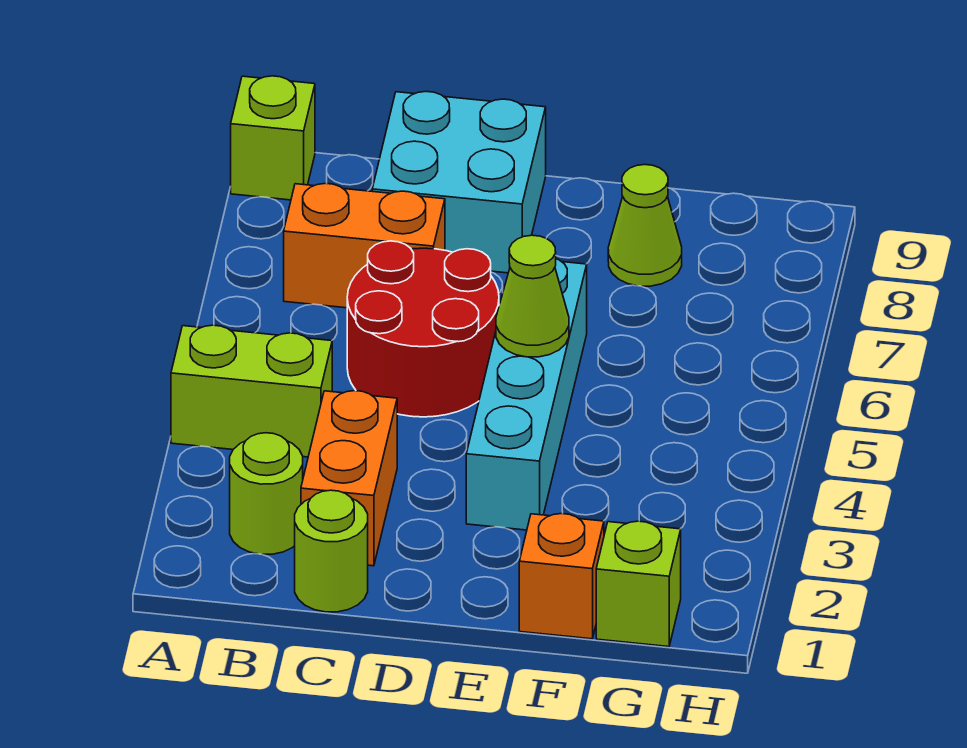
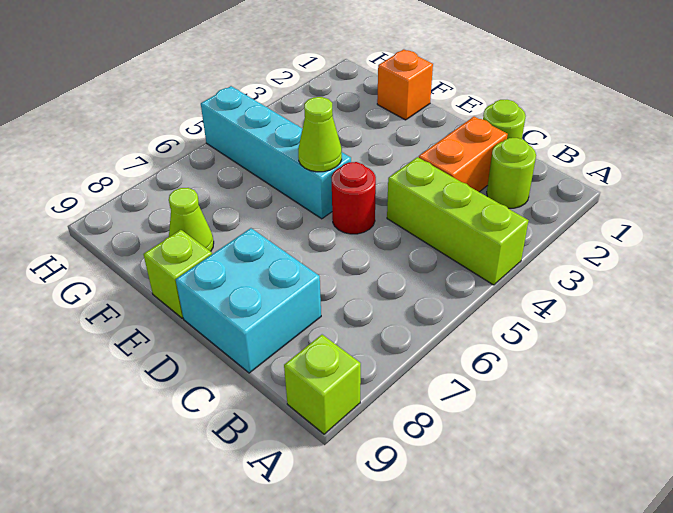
lime 1x2 brick [171,325,332,457] -> lime 1x3 brick [387,157,529,285]
orange 1x2 brick [284,183,445,308] -> none
red 2x2 round brick [347,241,499,417] -> red 1x1 round brick [331,162,376,234]
cyan 1x4 brick [466,259,587,530] -> cyan 1x4 brick turned to [201,86,351,219]
lime 1x1 brick [596,521,681,647] -> lime 1x1 brick moved to [143,230,212,318]

